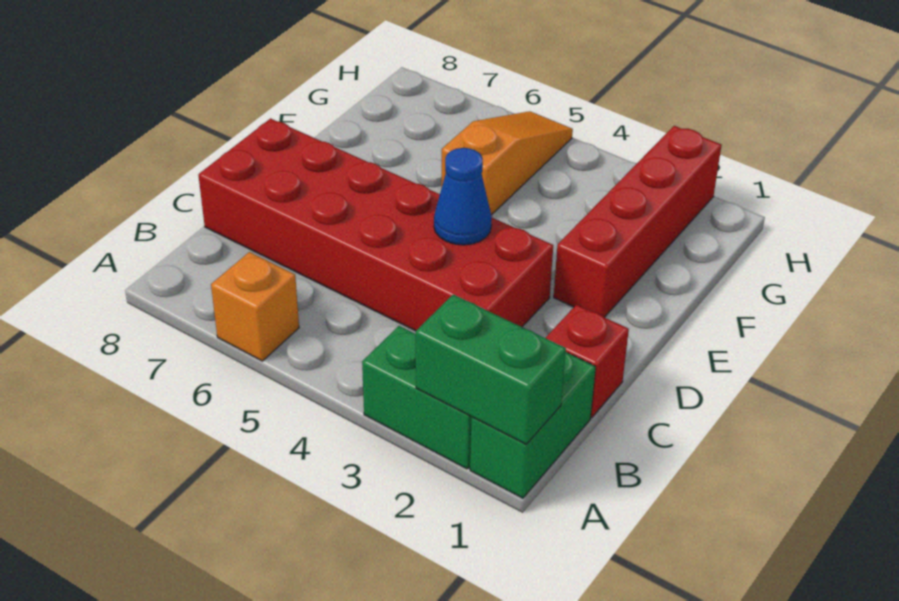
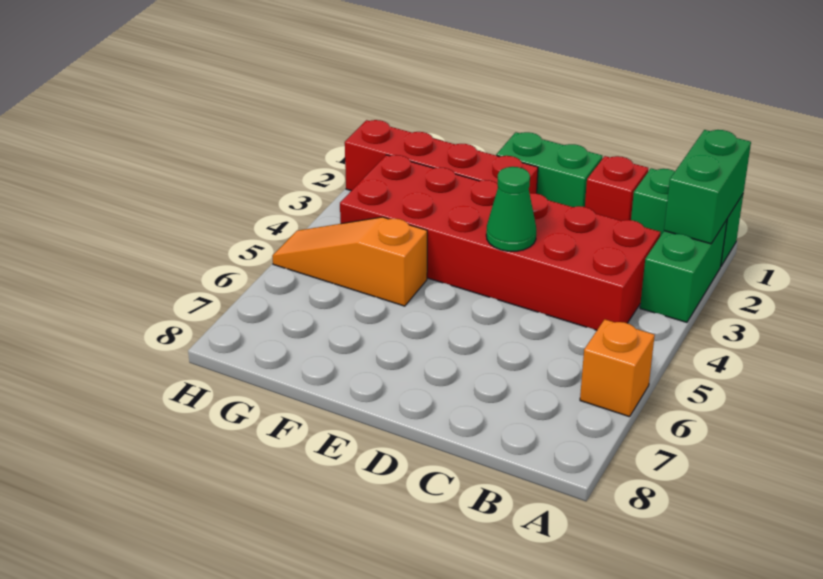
red 2x6 brick [198,119,553,331] -> red 2x6 brick turned to [340,155,661,330]
none -> green 1x2 brick [496,132,602,207]
blue 1x1 cone [434,148,492,245] -> green 1x1 cone [486,167,536,251]

